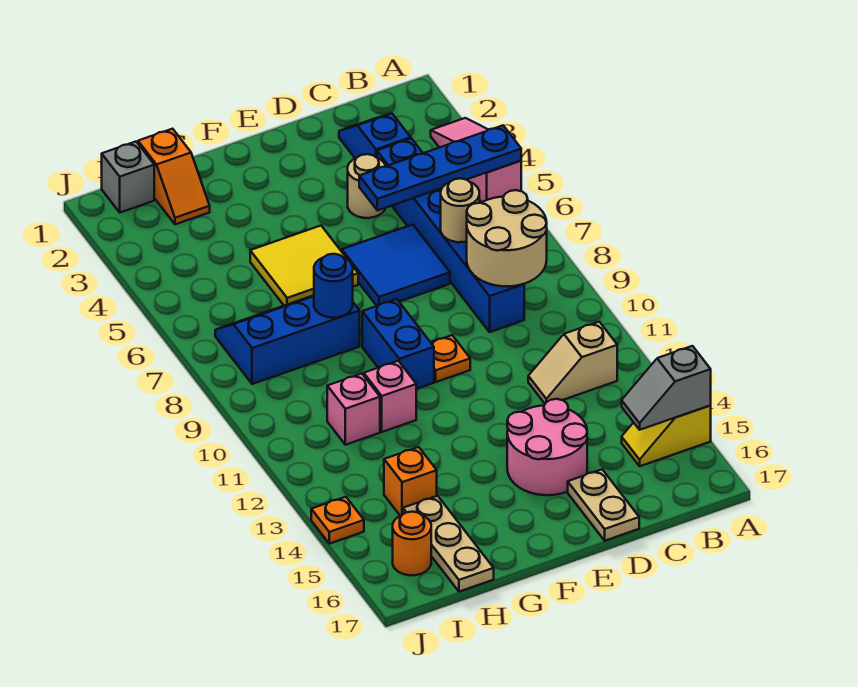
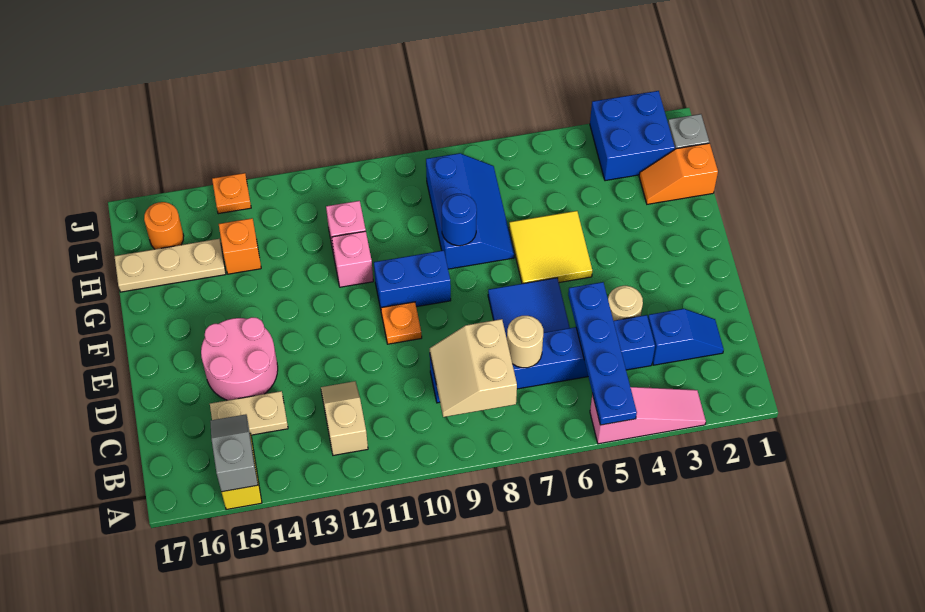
tan 2x2 round brick [467,190,547,286] -> tan 2x2 slope [430,319,517,417]
tan 1x2 plate [568,470,639,541] -> tan 1x2 plate moved to [210,391,288,435]
none -> blue 2x2 brick [590,91,675,181]

